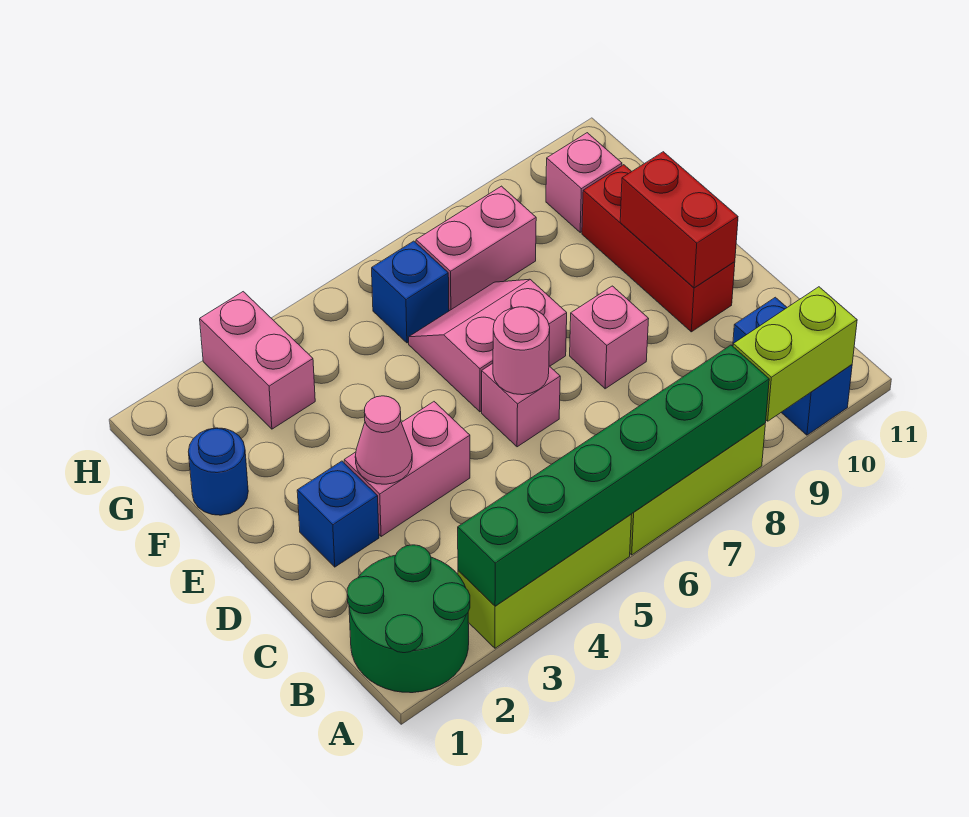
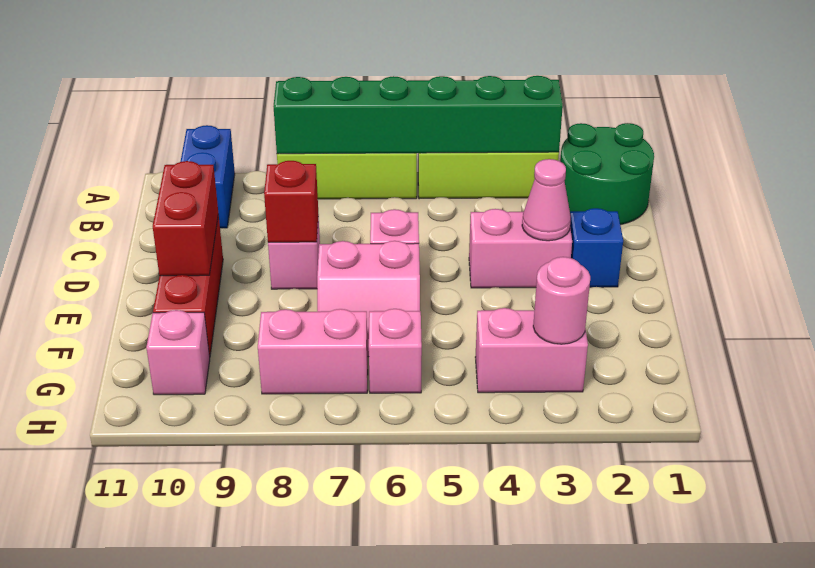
lime 1x2 brick [733,287,857,421] -> none
pink 1x1 round brick [493,307,550,395] -> pink 1x1 round brick moved to [533,257,590,344]
none -> red 1x1 brick [264,161,318,242]
blue 1x1 round brick [188,428,248,515] -> none
pink 1x2 brick [200,292,315,429] -> pink 1x2 brick turned to [475,308,588,393]
blue 1x1 brick [372,241,449,343] -> pink 1x1 brick [369,309,422,393]

